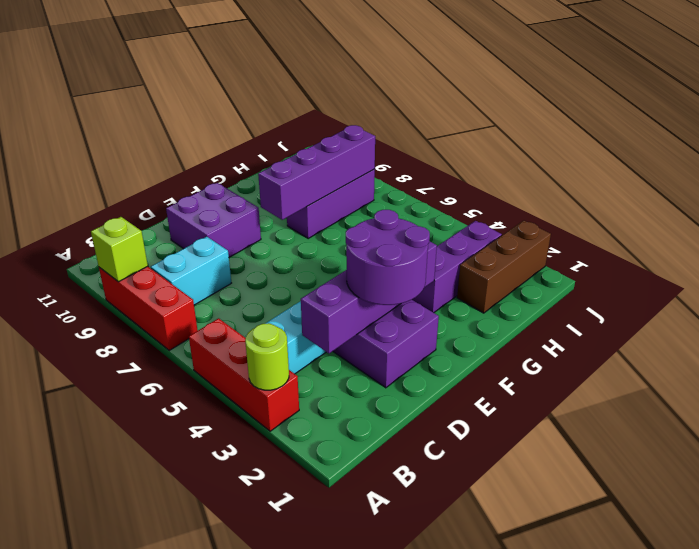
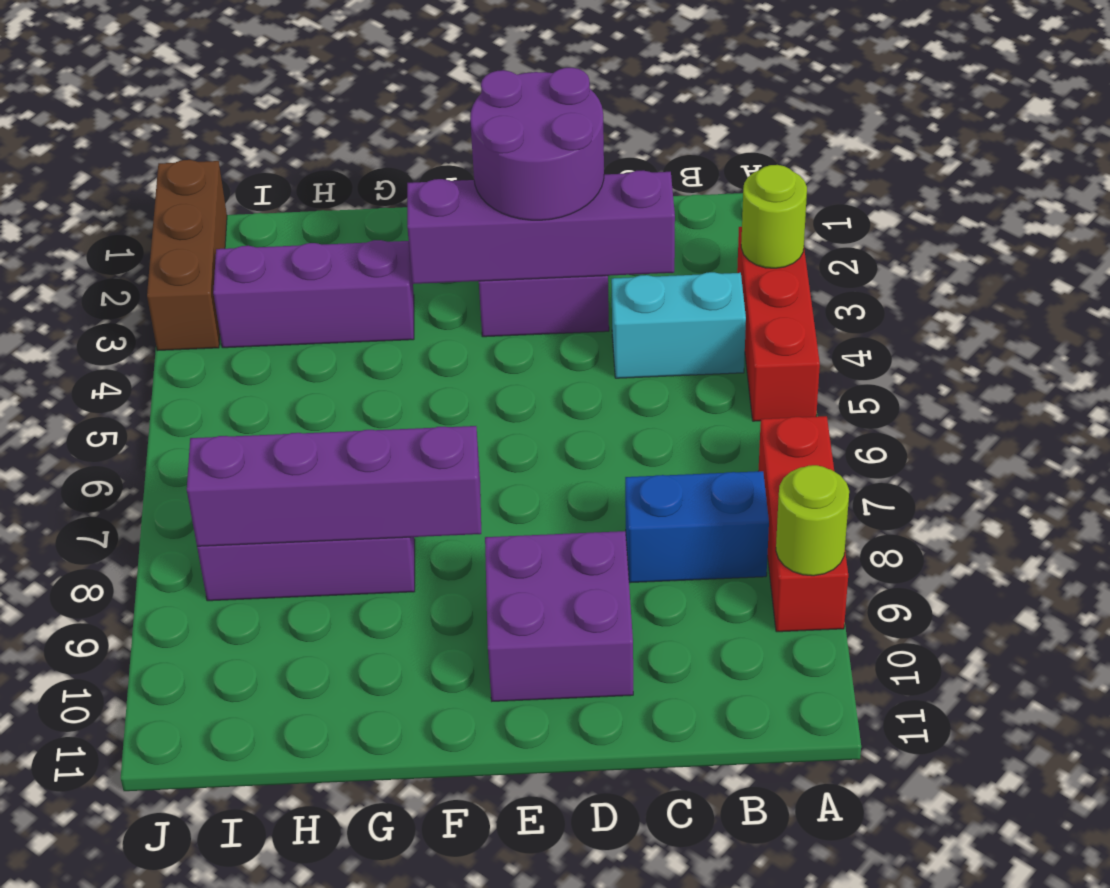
lime 1x1 brick [91,217,148,282] -> lime 1x1 round brick [776,465,849,576]
cyan 1x2 brick [151,237,231,305] -> blue 1x2 brick [625,471,769,583]
brown 1x3 brick [457,221,551,313] -> brown 1x3 brick turned to [147,160,227,351]

